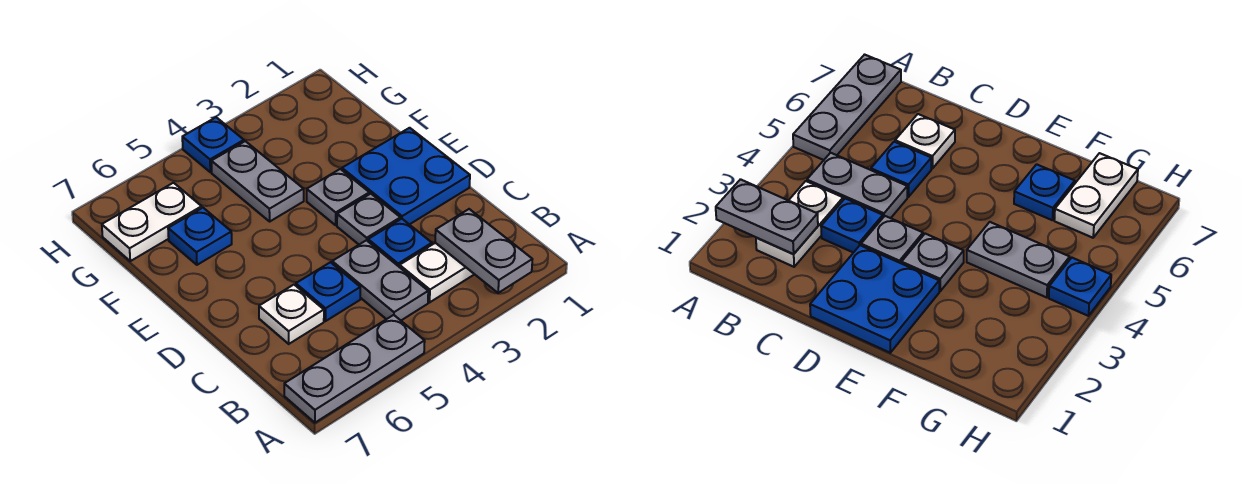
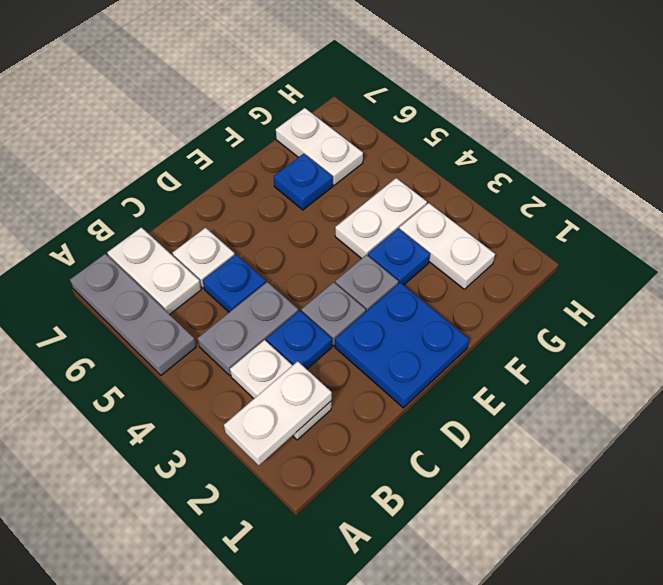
grey 1x2 plate [435,209,532,293] -> white 1x2 plate [224,361,332,465]
none -> white 1x2 plate [107,227,201,315]
grey 1x2 plate [211,141,304,221] -> white 1x2 plate [335,178,427,259]
none -> white 1x2 plate [399,203,495,289]
blue 1x1 plate [182,117,244,172] -> blue 1x1 plate moved to [368,229,430,285]

